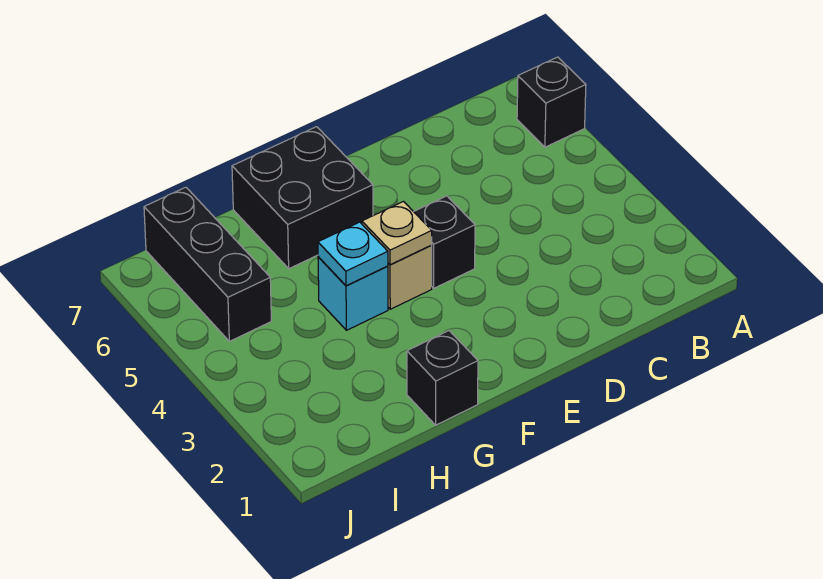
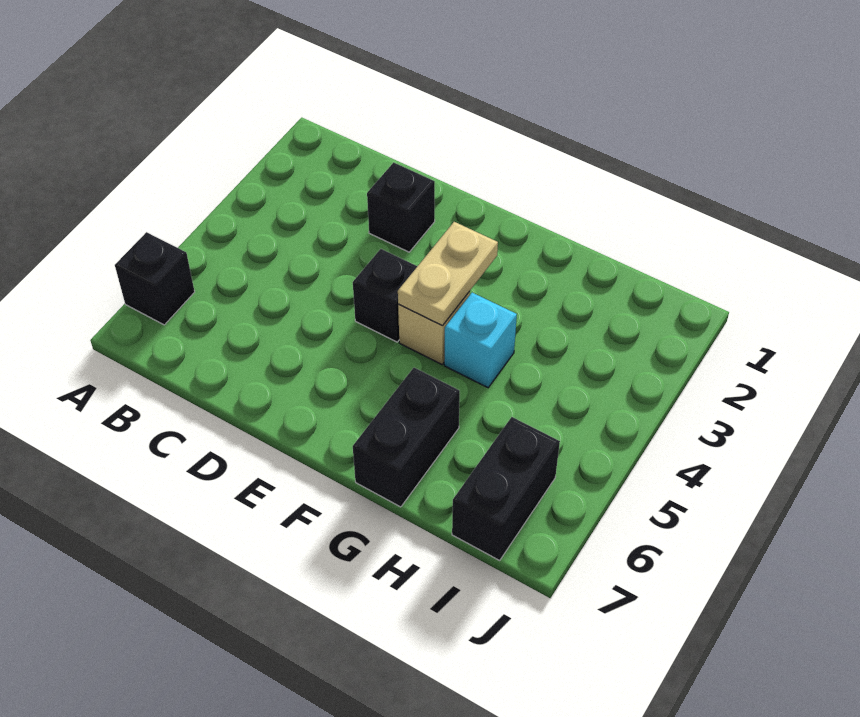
tan 1x1 plate [362,202,432,265] -> tan 1x2 plate [398,222,498,326]
black 2x2 brick [232,127,373,269] -> black 1x2 brick [353,368,460,507]
black 1x1 brick [407,331,478,425] -> black 1x1 brick moved to [367,163,435,252]
cyan 1x1 plate [318,222,388,286] -> none
black 1x3 brick [144,187,271,341] -> black 1x2 brick [452,417,560,560]

